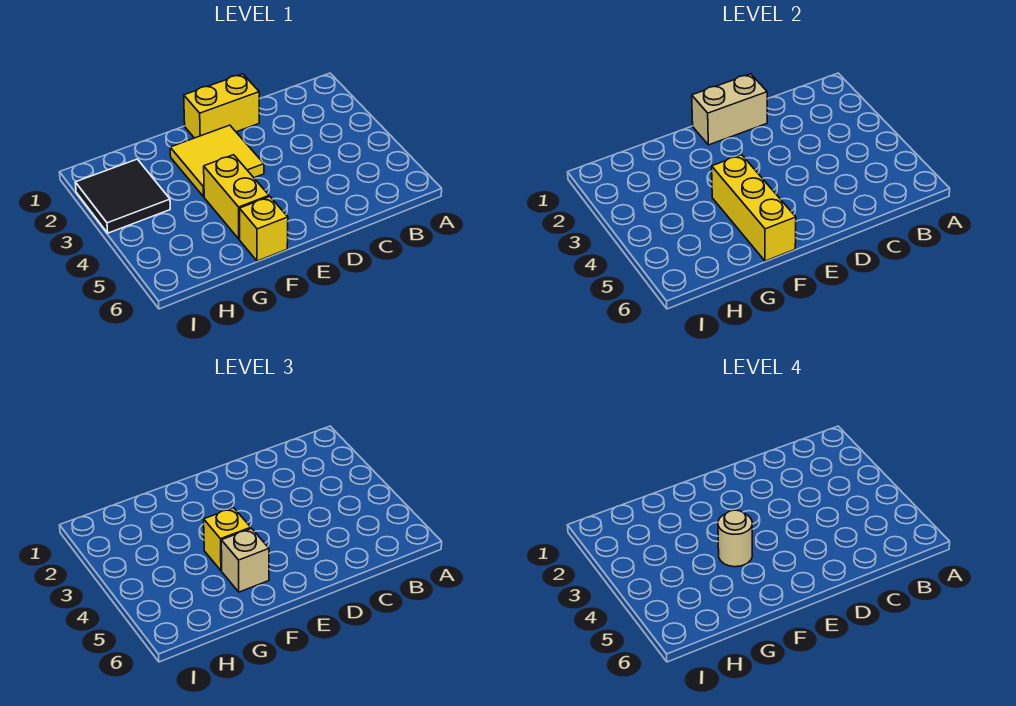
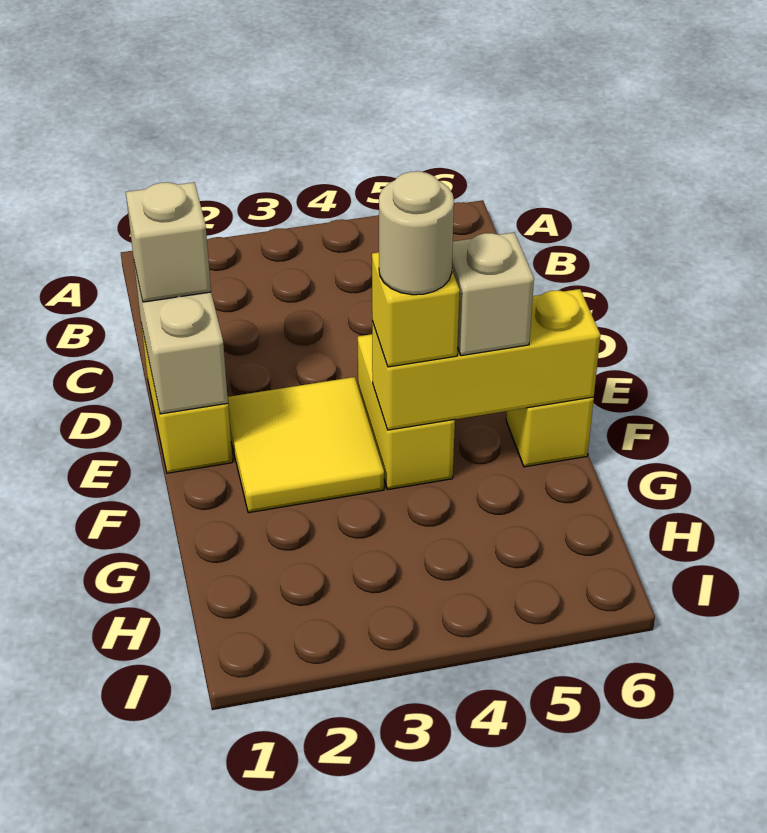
none -> tan 1x1 brick [126,182,211,302]
yellow 1x2 brick [204,155,269,239] -> yellow 1x2 brick turned to [358,334,455,489]
black 2x2 tile [75,159,170,233] -> none

